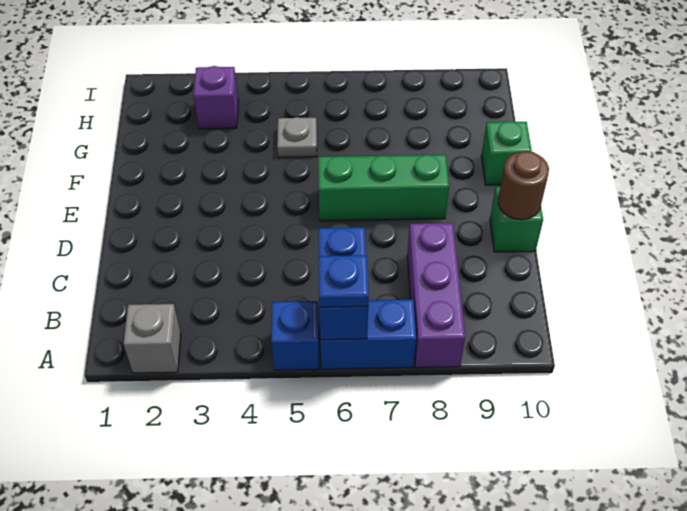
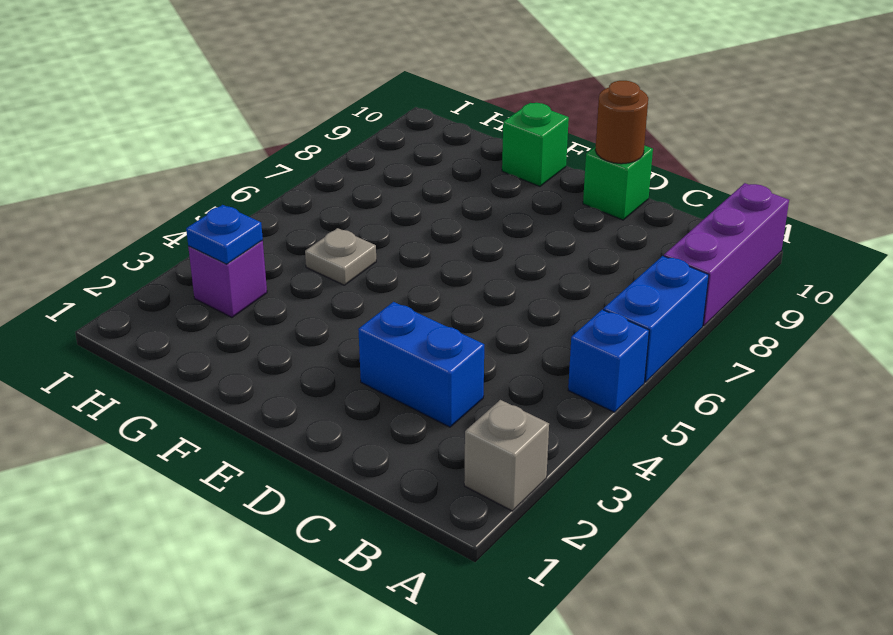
blue 1x2 brick [318,227,368,340] -> blue 1x2 brick moved to [358,302,484,427]
blue 1x1 plate [319,255,369,307] -> blue 1x1 plate moved to [186,205,263,264]
purple 1x3 brick [407,223,465,368] -> purple 1x3 brick turned to [664,183,789,326]
green 1x3 brick [318,155,449,221] -> none

